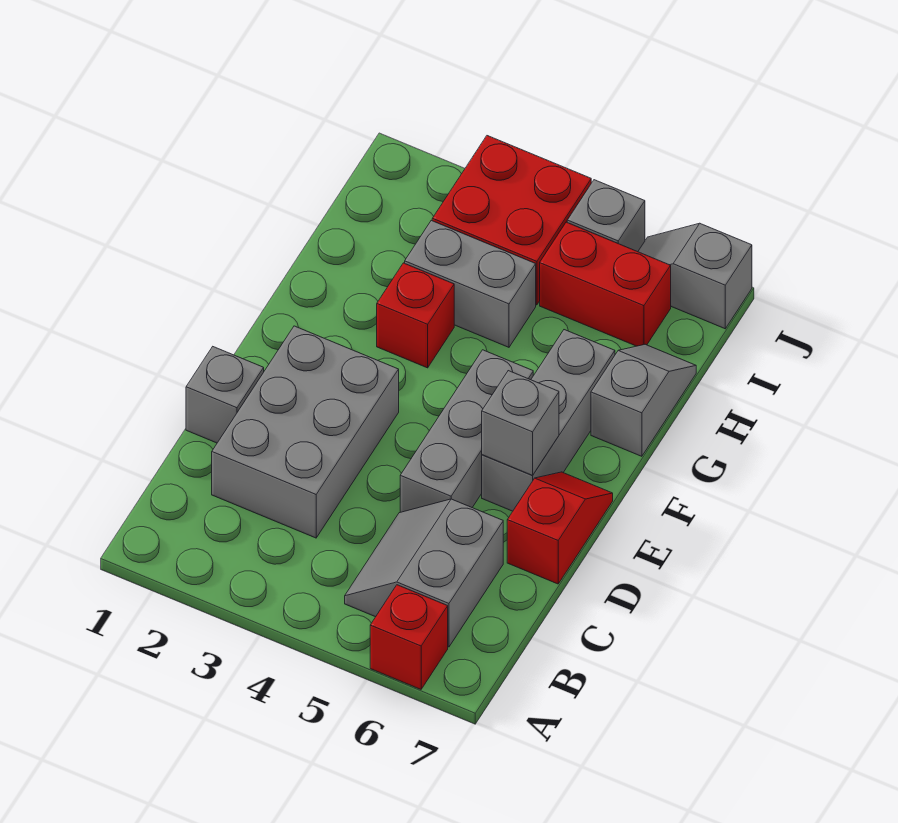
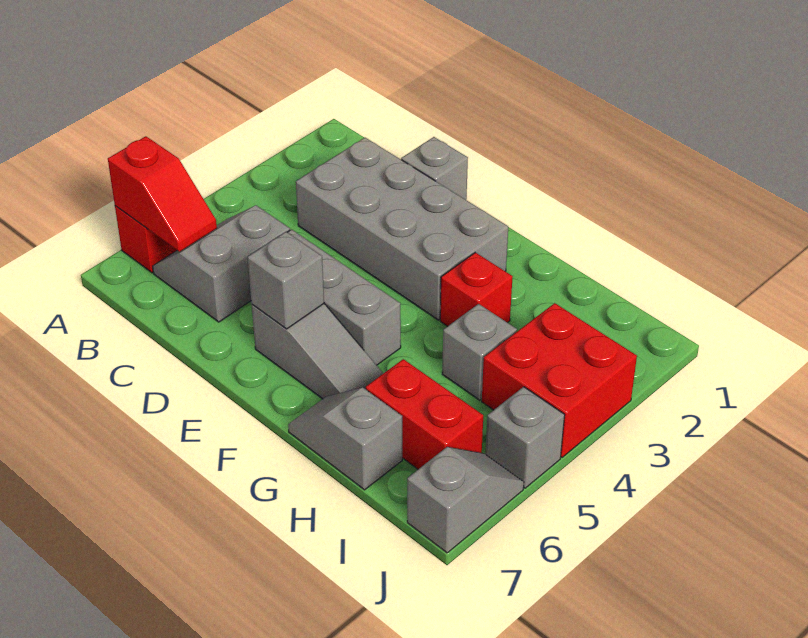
grey 2x2 slope [345,499,503,647] -> grey 2x2 slope turned to [153,205,290,322]
grey 2x3 brick [212,326,399,538] -> grey 2x4 brick [296,138,508,320]
red 1x2 slope [507,472,613,584] -> red 1x2 slope moved to [108,136,217,252]
grey 1x3 brick [482,330,615,511] -> grey 1x3 slope [252,304,383,399]
grey 1x2 slope [591,344,696,456] -> grey 1x2 slope turned to [288,387,402,490]
grey 1x2 brick [405,221,536,347] -> grey 1x1 brick [442,304,517,400]
red 1x2 brick [540,222,671,346] -> red 1x2 brick turned to [366,359,483,469]

